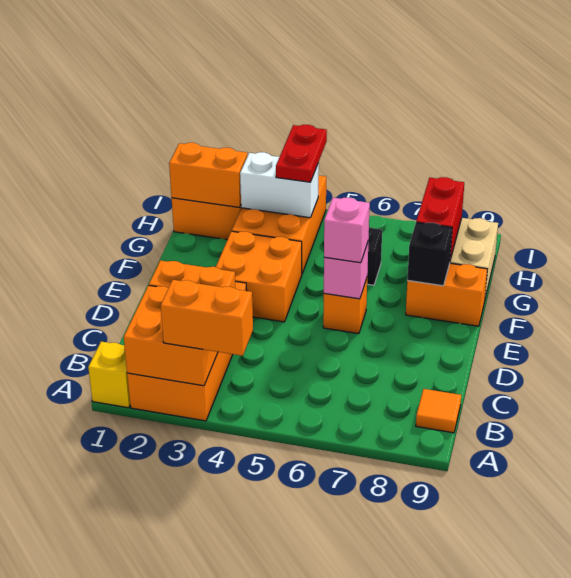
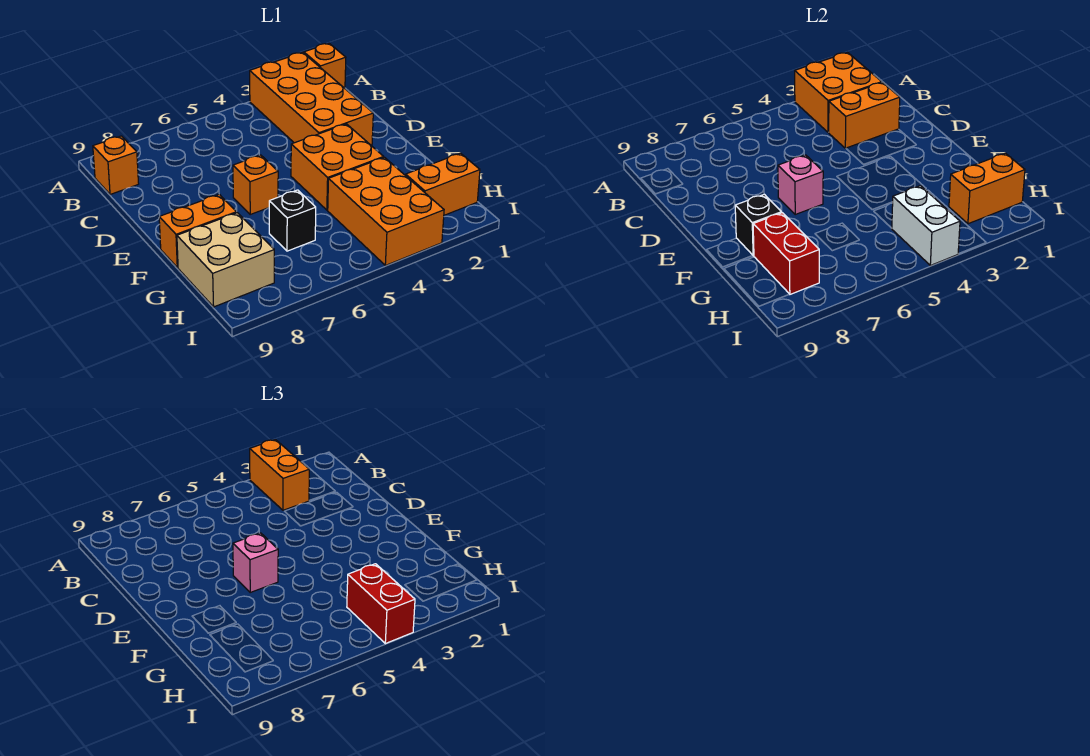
yellow 1x1 brick [88,342,130,408] -> orange 1x1 brick [304,44,346,88]
orange 1x2 brick [161,280,253,356] -> orange 1x2 brick turned to [250,440,309,510]
orange 1x1 tile [416,389,461,433] -> orange 1x1 brick [93,136,139,194]
white 1x2 brick [240,152,319,218] -> white 1x2 brick turned to [892,186,960,266]
red 1x2 plate [276,125,327,182] -> red 1x2 brick [347,564,415,644]

